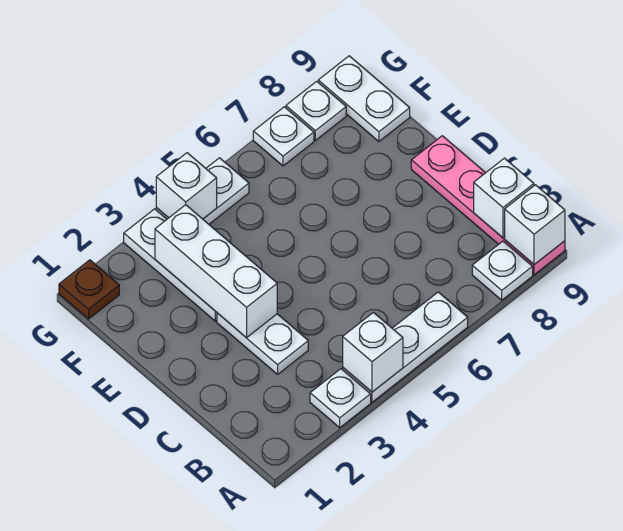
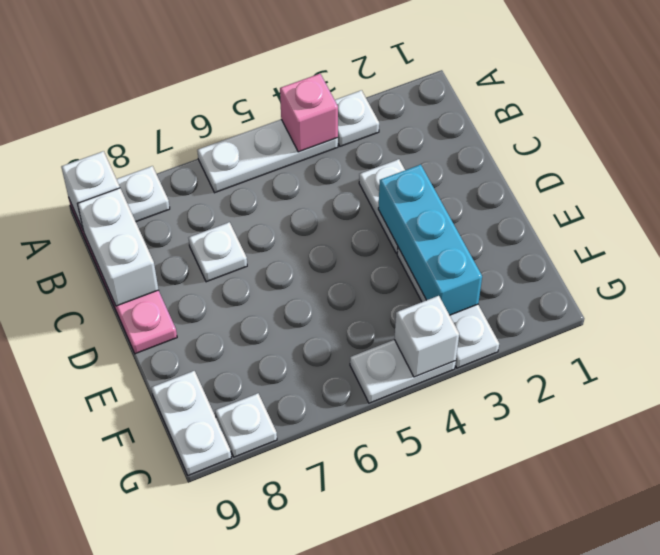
white 1x1 brick [343,312,403,392] -> pink 1x1 brick [280,74,338,152]
white 1x1 brick [474,158,534,238] -> white 1x2 brick [78,188,158,306]
white 1x3 brick [155,205,277,338] -> cyan 1x3 brick [378,165,482,315]
brown 1x1 plate [59,260,119,319] -> none
white 1x1 plate [253,107,314,166] -> white 1x1 plate moved to [189,222,247,282]

